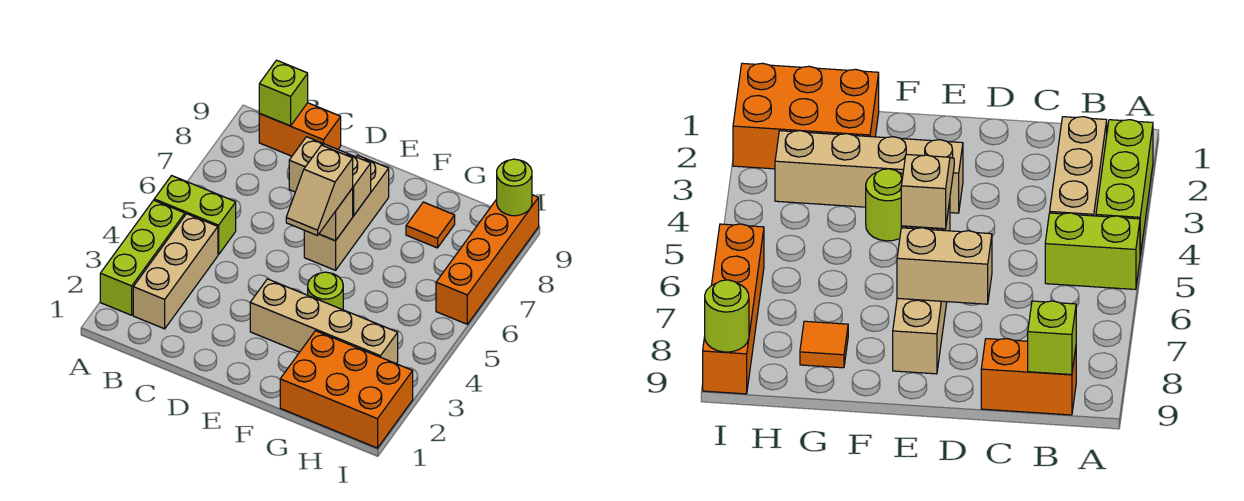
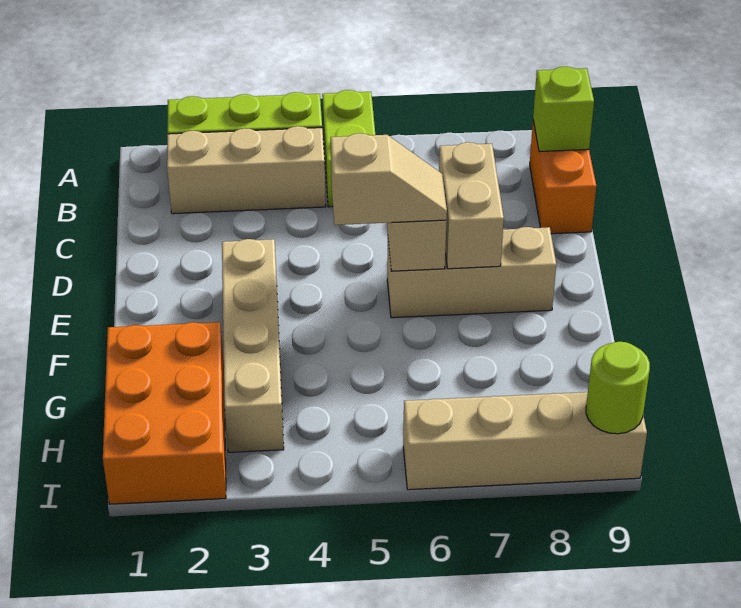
tan 1x2 slope [286,145,353,236] -> tan 1x2 slope turned to [331,133,447,225]
lime 1x1 round brick [308,272,343,310] -> none
orange 1x1 tile [406,202,455,248] -> none
orange 1x4 brick [436,195,539,324] -> tan 1x4 brick [403,392,647,490]

